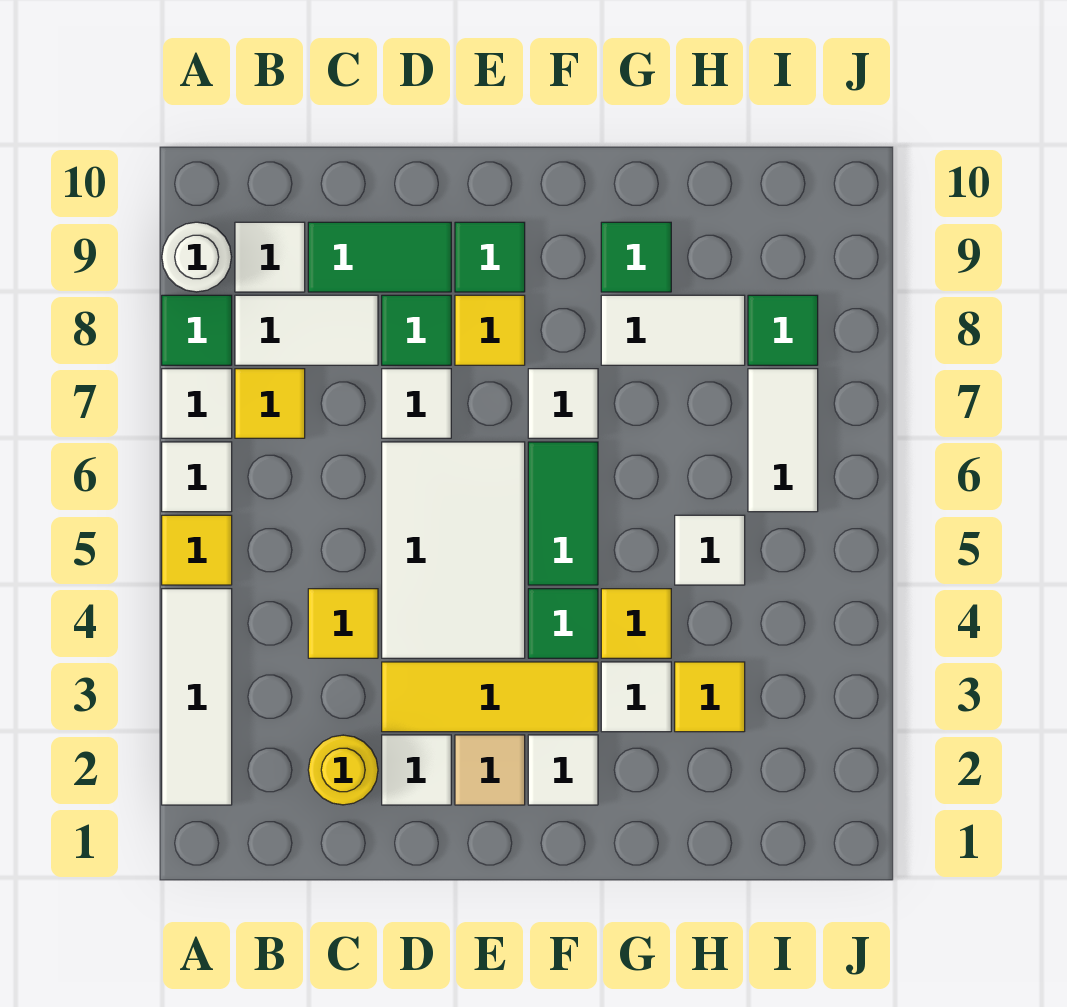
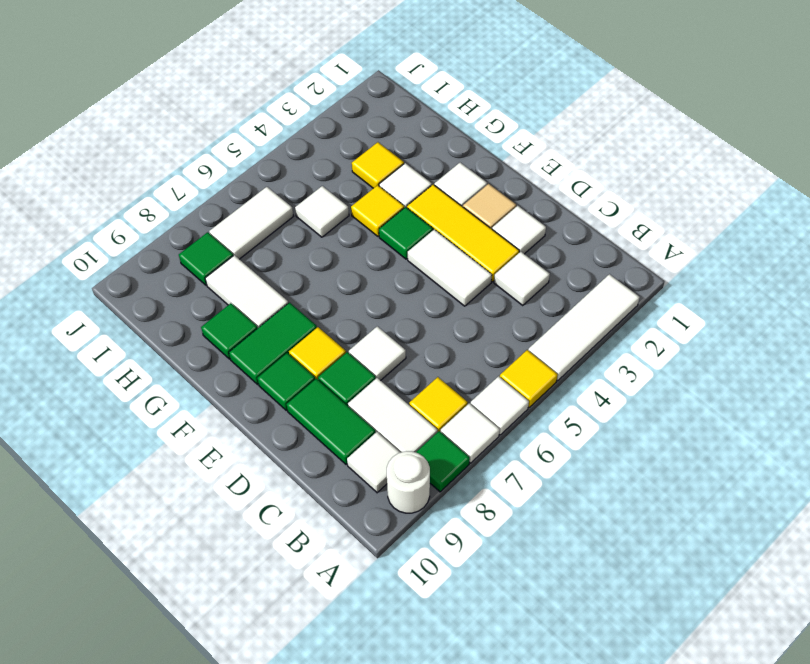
yellow 1x1 round brick [308,735,378,805] -> none
yellow 1x1 tile [308,589,378,658] -> none
white 2x3 tile [382,442,525,658] -> white 1x2 tile [408,229,492,306]
green 1x2 tile [528,442,598,585] -> green 1x2 tile moved to [229,303,317,384]
white 1x1 tile [528,369,598,438] -> white 1x1 tile moved to [494,252,550,306]

